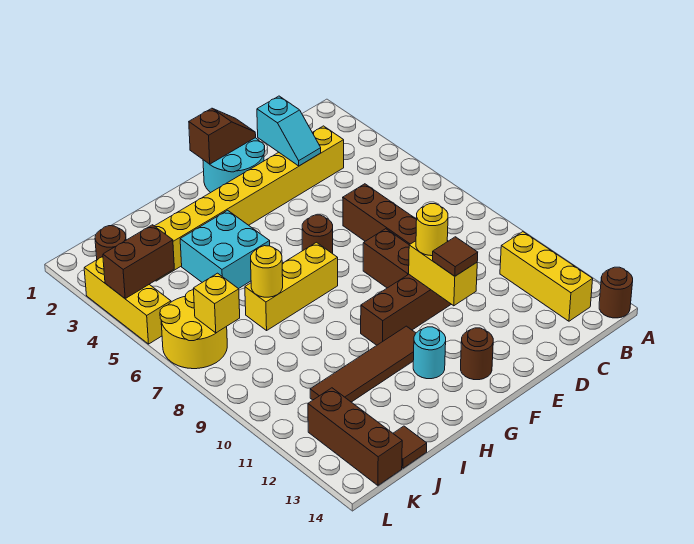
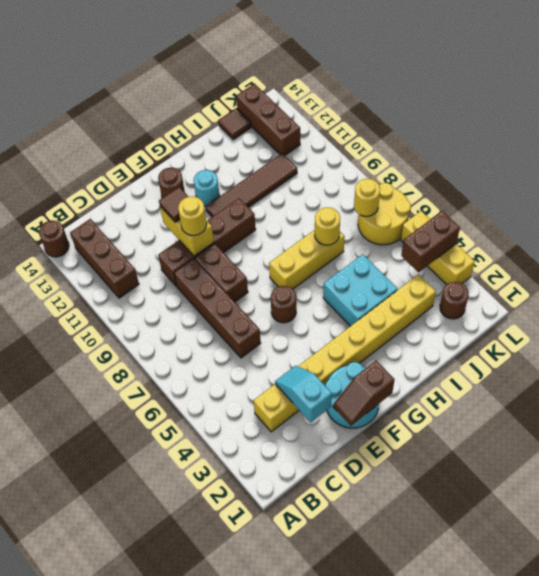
yellow 1x3 brick [500,232,593,321] -> brown 1x3 brick [70,219,139,298]
yellow 1x1 brick [193,273,240,333] -> yellow 1x1 round brick [354,179,380,216]

